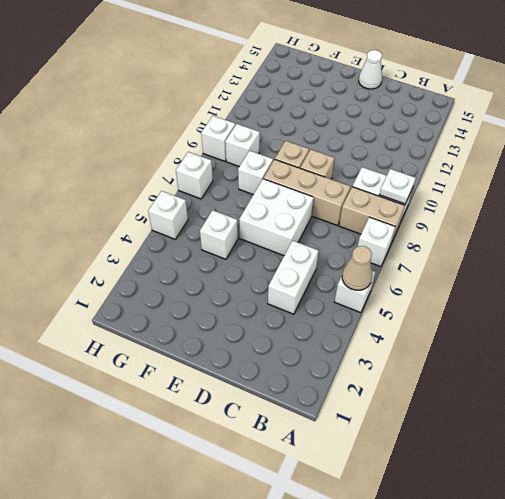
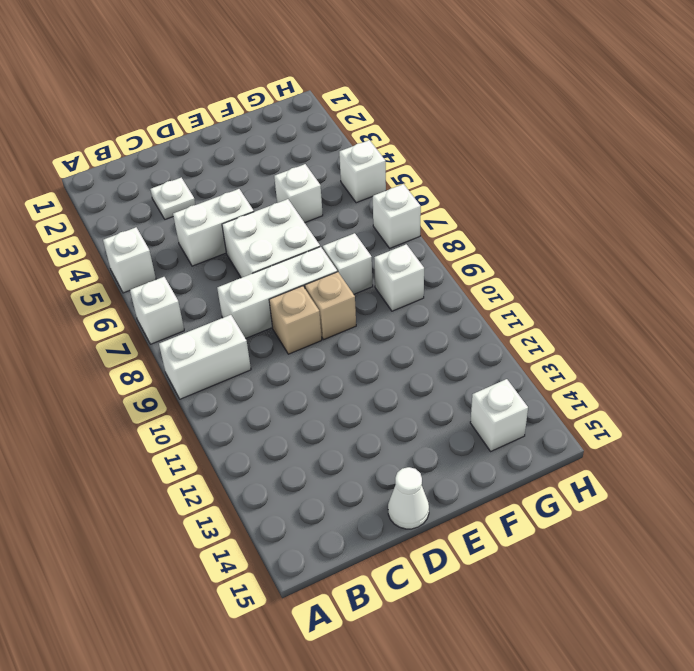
tan 1x1 cone [342,246,372,290] -> none
tan 1x2 brick [339,187,405,243] -> none
white 1x1 plate [379,169,416,204] -> white 1x1 plate moved to [150,178,195,219]
white 1x2 brick [268,241,319,314] -> white 1x2 brick turned to [173,189,254,266]
tan 1x3 brick [263,159,351,226] -> white 1x3 brick [217,247,337,338]
white 1x1 brick [201,116,235,161] -> white 1x1 brick moved to [470,379,528,451]

